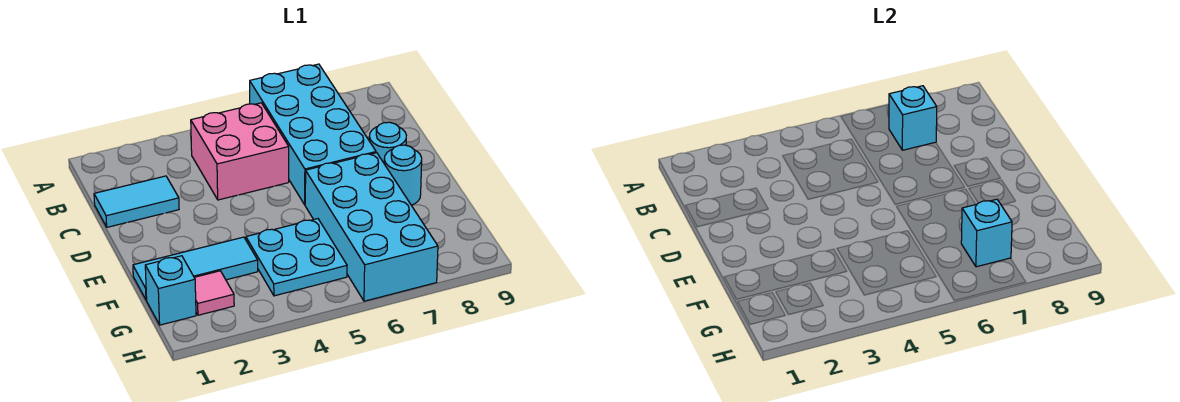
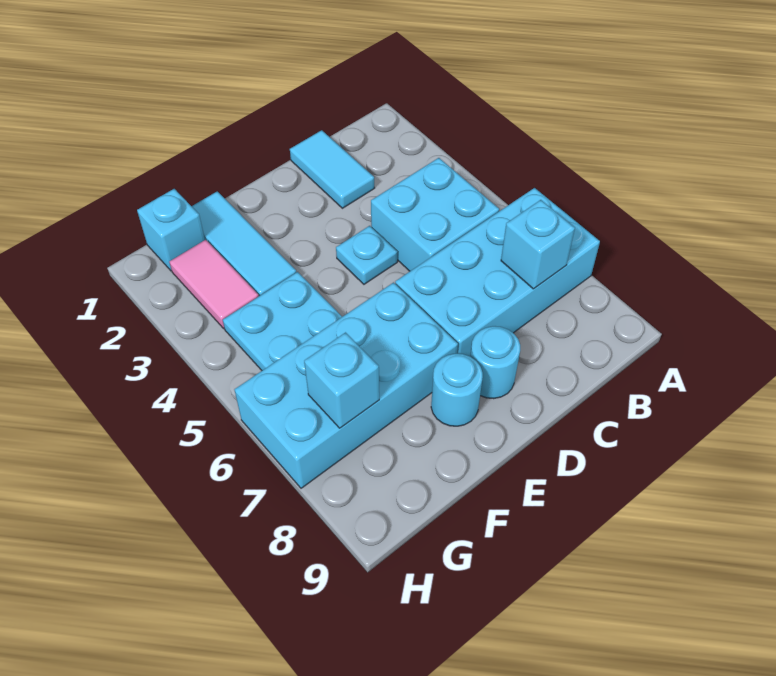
pink 2x2 brick [191,103,289,200] -> cyan 2x2 brick [371,158,499,271]
none -> cyan 1x1 plate [336,226,397,284]
pink 1x1 tile [194,271,234,315] -> pink 1x2 tile [169,240,259,328]

